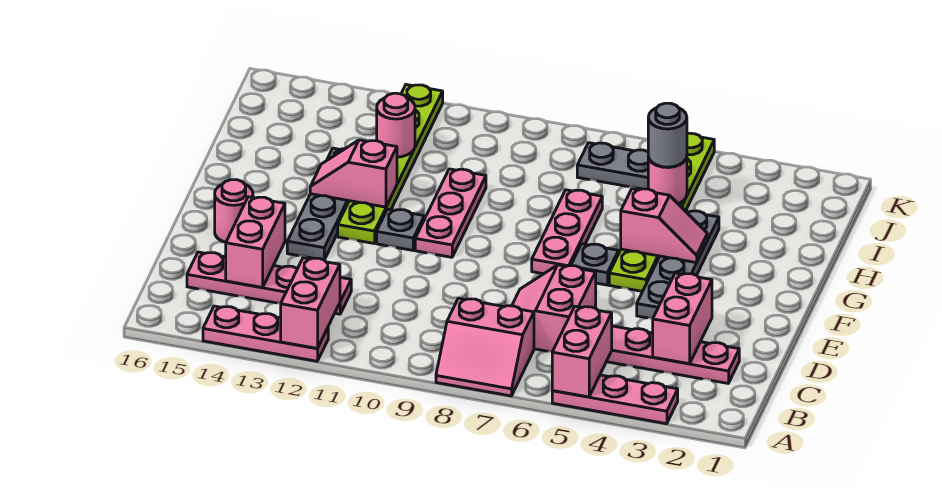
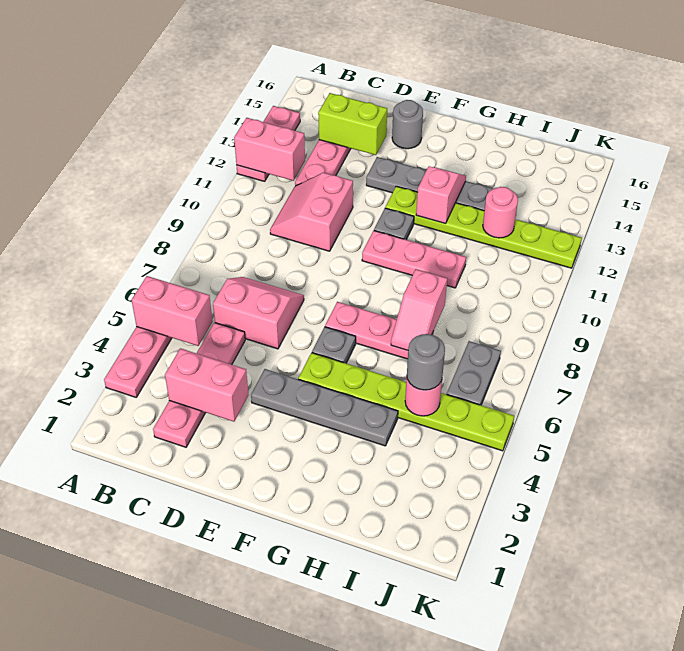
pink 2x2 slope [436,298,534,396] -> pink 2x2 slope moved to [270,172,353,251]
pink 1x2 brick [226,197,285,287] -> lime 1x2 brick [318,93,387,155]
pink 1x1 round brick [215,180,253,242] -> grey 1x1 round brick [392,100,423,149]
pink 1x2 slope [621,189,707,263] -> pink 1x2 slope moved to [391,269,447,350]

